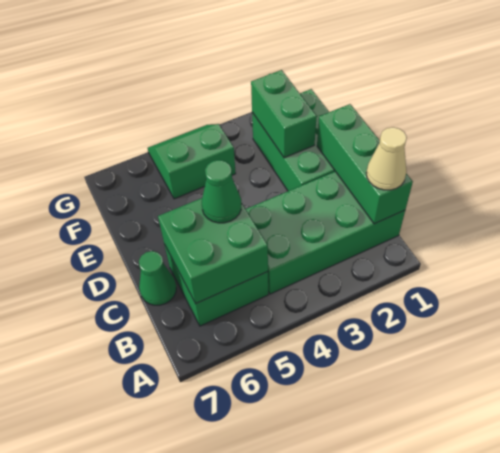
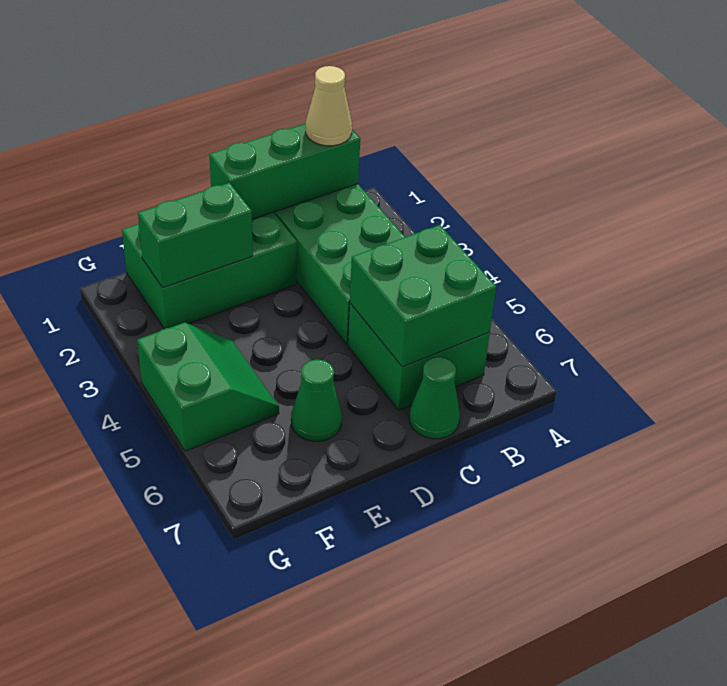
green 1x1 cone [202,160,241,223] -> green 1x1 cone moved to [291,360,342,441]
green 2x2 slope [148,124,236,199] -> green 2x2 slope turned to [137,322,279,451]

